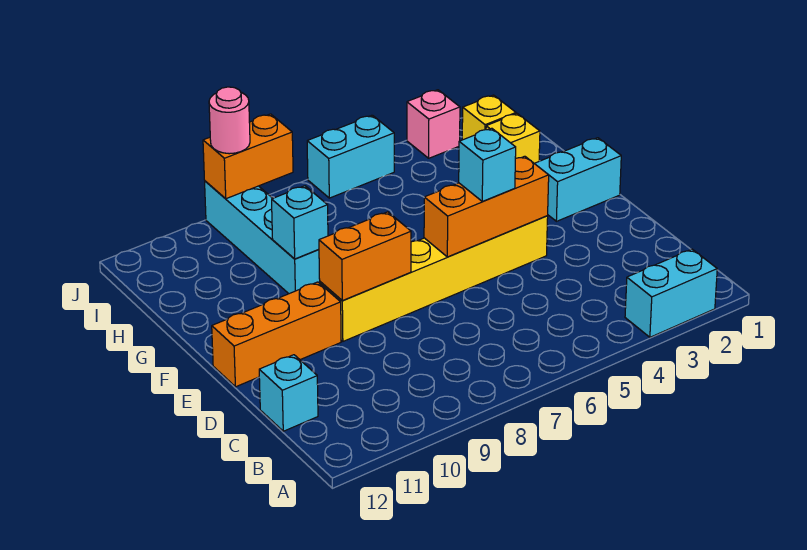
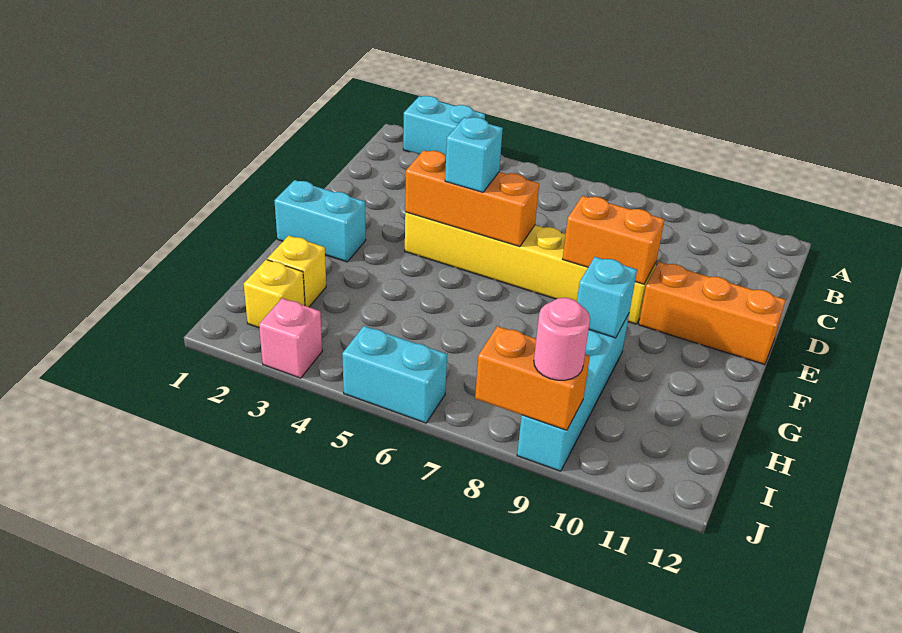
cyan 1x1 brick [259,355,318,431] -> none

